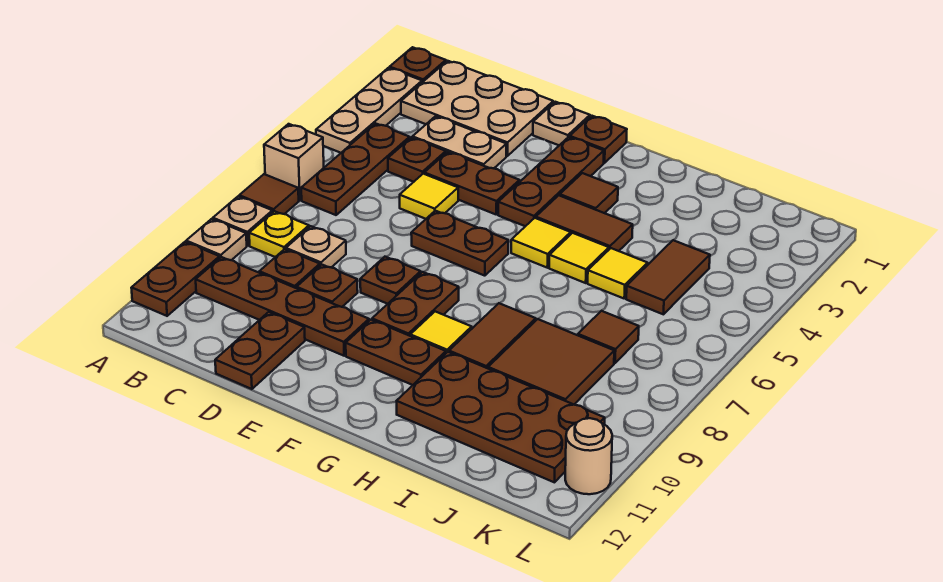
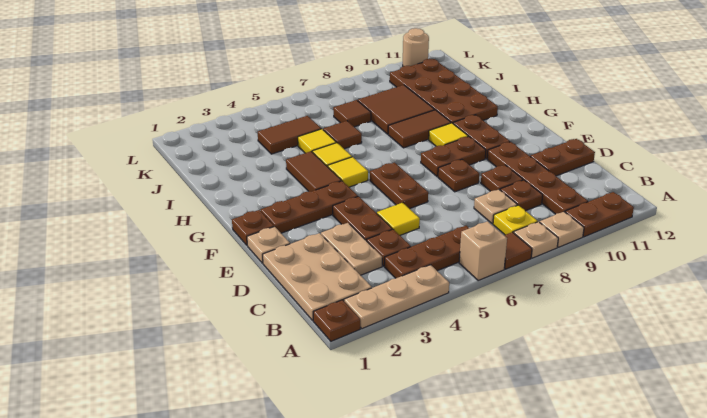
brown 1x1 tile [560,173,618,213] -> brown 1x1 tile moved to [323,121,362,149]

